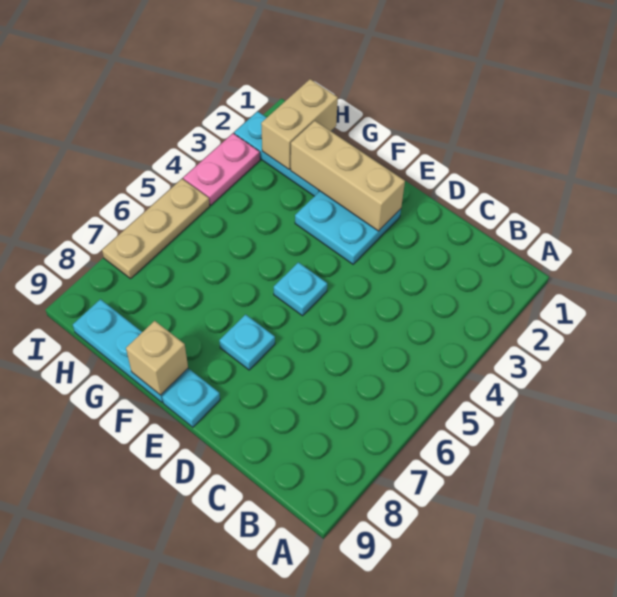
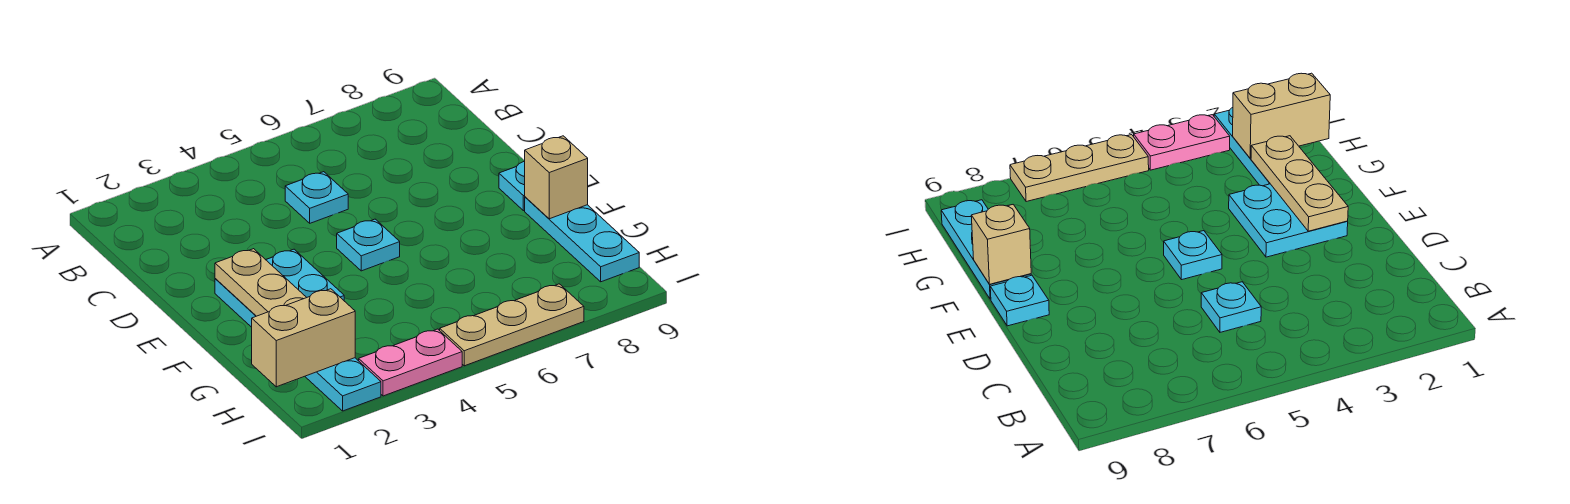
tan 1x3 brick [291,121,405,231] -> tan 1x3 plate [215,249,307,316]
cyan 1x1 plate [219,315,275,370] -> cyan 1x1 plate moved to [285,172,348,223]

